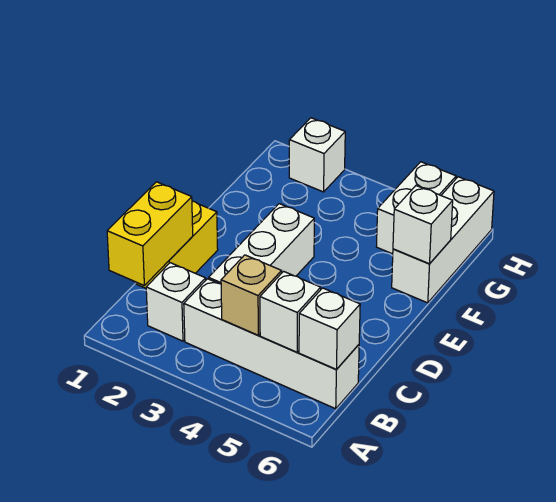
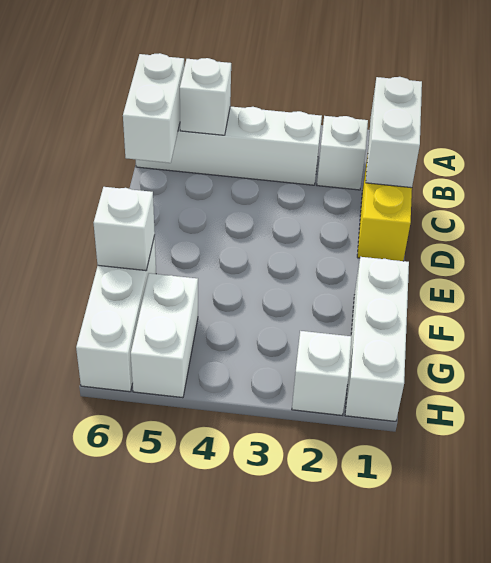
yellow 1x2 brick [107,182,193,285] -> white 1x2 brick [366,77,422,188]
tan 1x1 brick [221,255,282,335] -> none
white 1x1 brick [299,288,360,369] -> white 1x2 brick [123,53,184,163]
white 1x3 brick [209,204,314,284] -> white 1x3 brick moved to [345,257,409,421]

